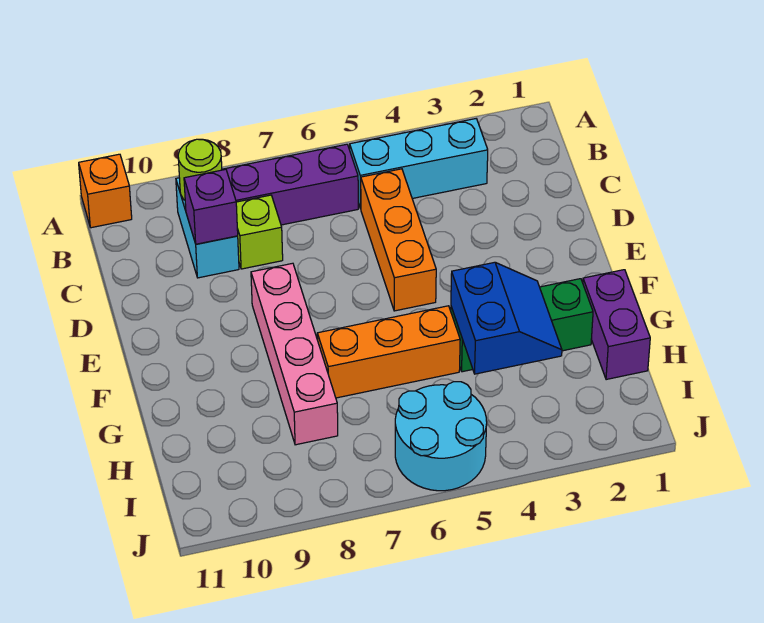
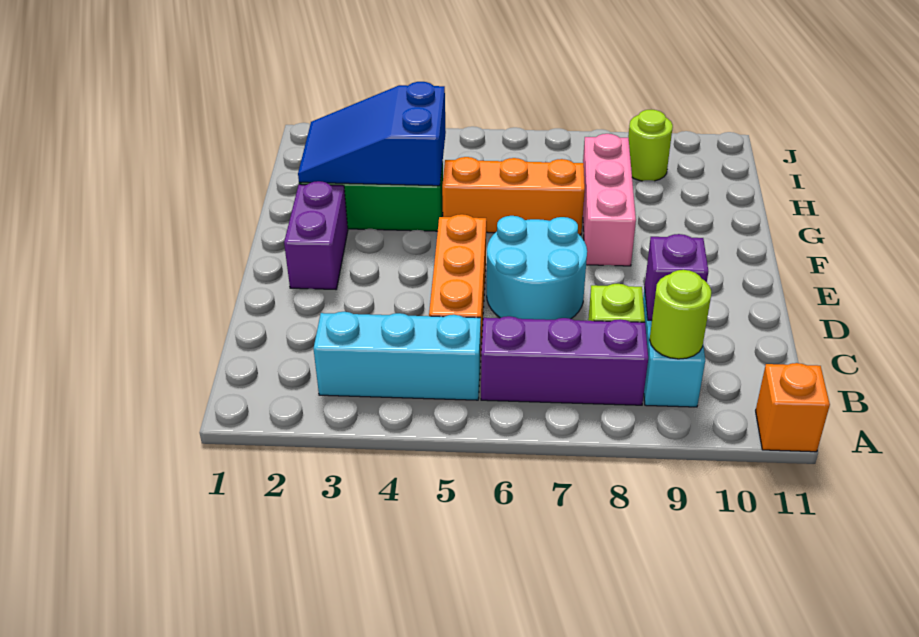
pink 1x4 brick [251,263,338,445] -> pink 1x3 brick [583,134,636,266]
purple 1x2 brick [583,270,650,380] -> purple 1x2 brick moved to [284,181,348,289]
blue 2x2 slope [451,262,562,374] -> blue 2x3 slope [298,82,446,186]
cyan 2x2 round brick [395,382,487,491] -> cyan 2x2 round brick moved to [487,216,587,320]
none -> lime 1x1 round brick [628,110,673,181]

